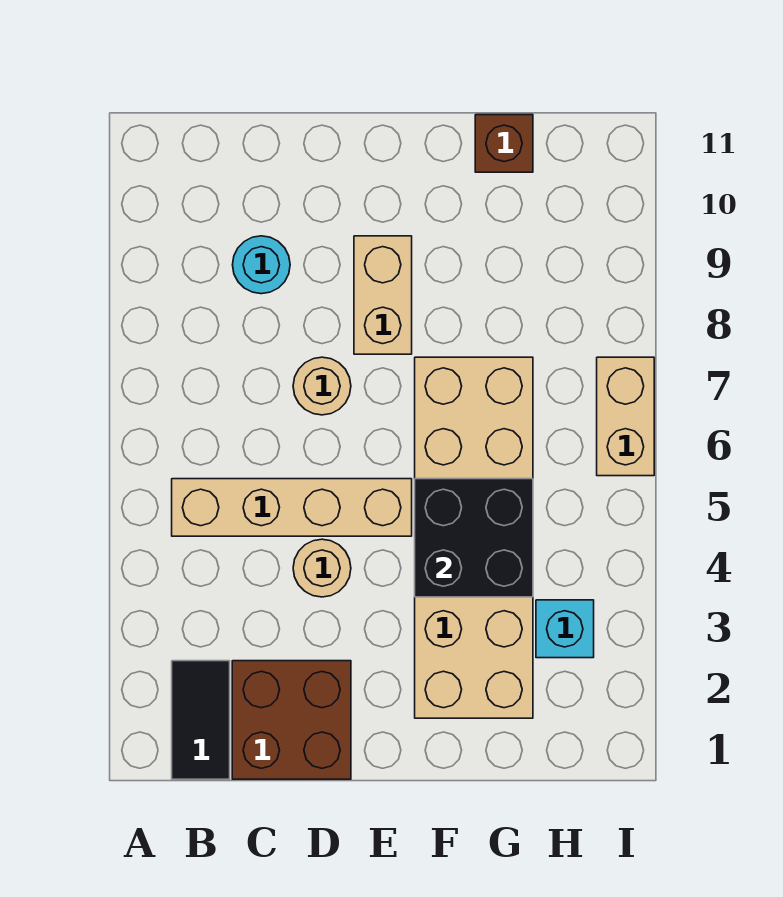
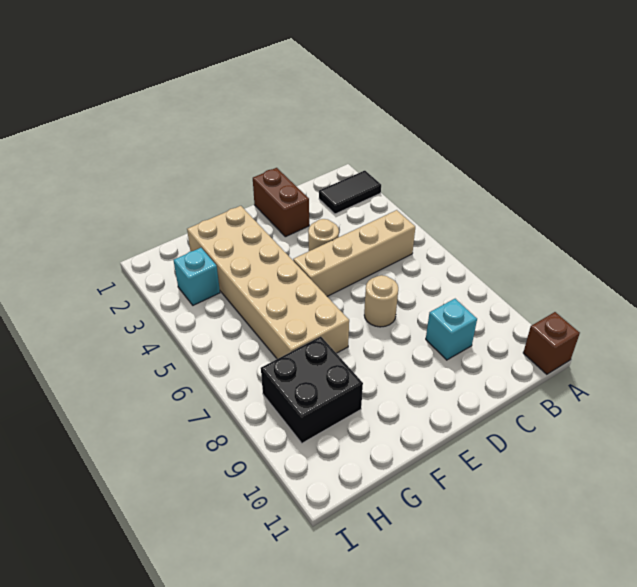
black 1x2 tile [172,661,230,779] -> black 1x2 tile turned to [319,171,381,214]
brown 2x2 brick [232,661,351,779] -> brown 1x2 brick [253,168,309,237]
cyan 1x1 round brick [233,236,290,294] -> cyan 1x1 brick [426,299,477,360]
tan 1x2 brick [354,236,412,354] -> none
black 2x2 brick [415,479,533,597] -> black 2x2 brick moved to [261,337,363,443]
brown 1x1 brick [475,115,533,172] -> brown 1x1 brick moved to [523,312,580,374]
tan 1x2 brick [597,357,654,476] -> none

